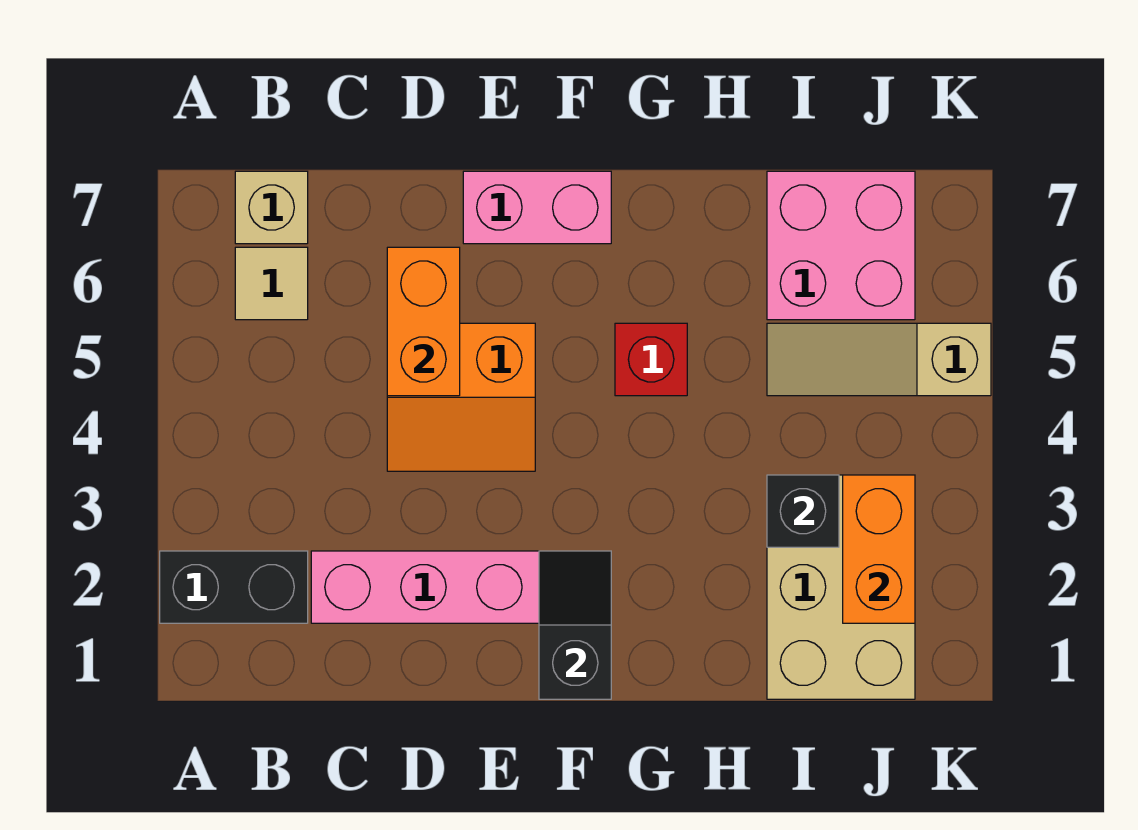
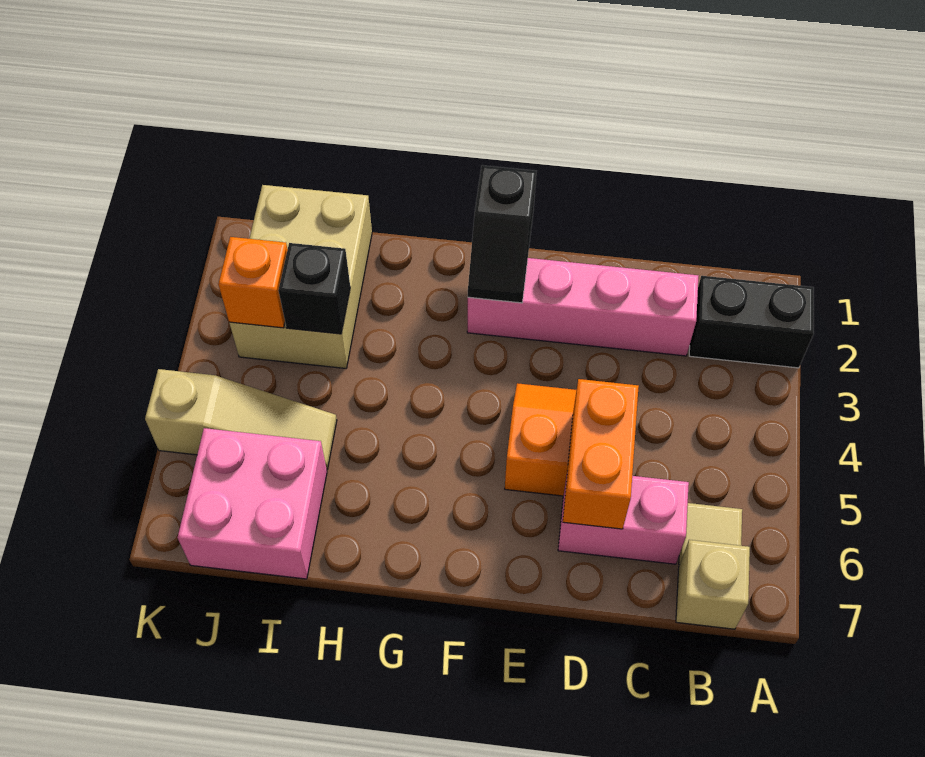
pink 1x2 brick [463,171,611,244] -> pink 1x2 brick moved to [558,470,689,564]
red 1x1 brick [615,323,687,396] -> none
orange 1x2 brick [843,475,915,623] -> orange 1x1 brick [218,237,288,328]

